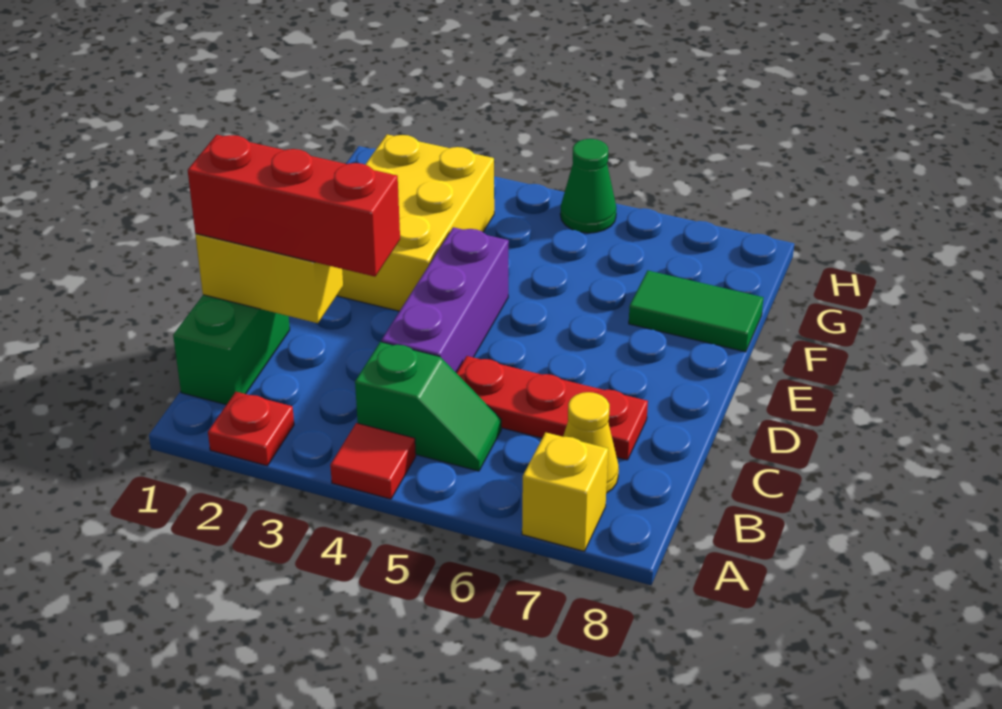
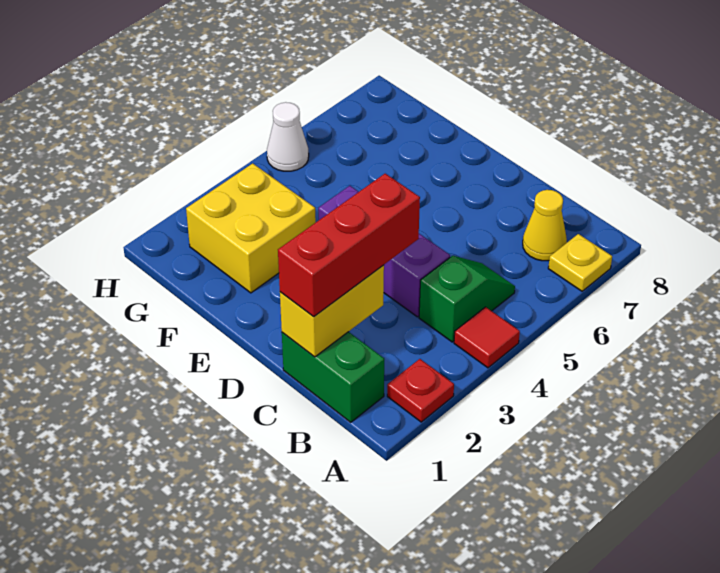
yellow 1x1 brick [522,432,608,551] -> yellow 1x1 plate [548,234,612,291]
red 1x3 plate [457,356,648,460] -> none
yellow 2x3 brick [337,135,494,311] -> yellow 2x2 brick [186,163,316,293]
green 1x2 tile [629,271,763,352] -> none
green 1x1 cone [560,139,616,233] -> white 1x1 cone [267,102,309,171]

